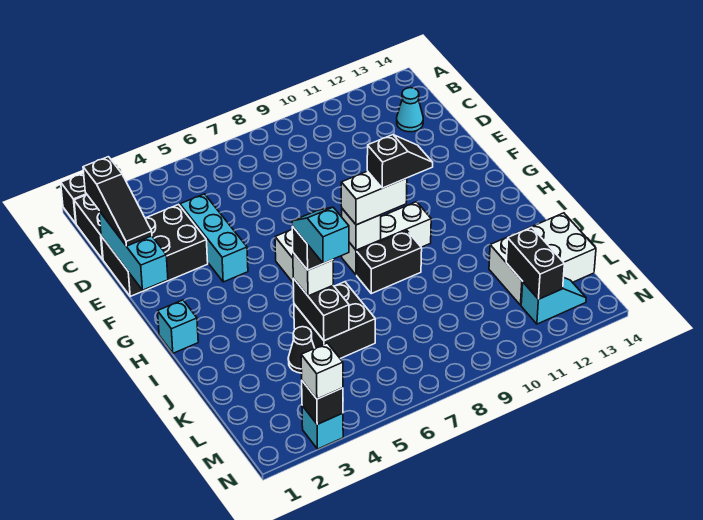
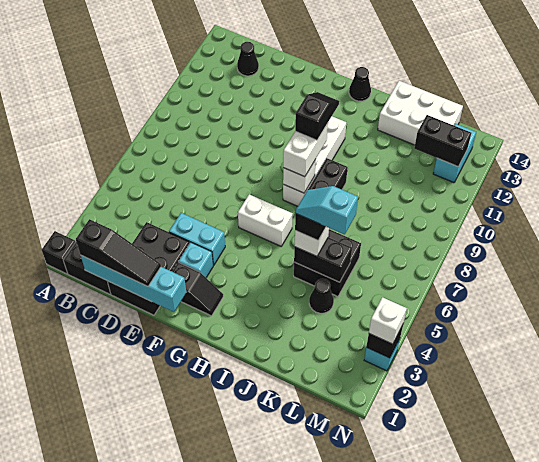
cyan 1x1 cone [397,88,423,132] -> black 1x1 cone [237,42,259,76]
cyan 1x3 brick [99,211,168,290] -> cyan 1x4 brick [81,255,186,312]
cyan 1x3 brick [180,194,248,282] -> cyan 1x2 brick [169,213,225,265]
none -> black 1x2 slope [172,262,223,316]
cyan 1x1 brick [158,300,198,353] -> cyan 1x1 brick moved to [179,242,213,278]
white 1x3 brick [342,202,431,275] -> white 1x4 brick [283,116,346,206]
none -> black 1x1 cone [349,67,371,101]
white 2x3 brick [489,213,596,305] -> white 2x3 brick turned to [378,81,463,145]
cyan 1x2 slope [521,278,586,324] -> cyan 1x2 brick [433,124,476,183]

